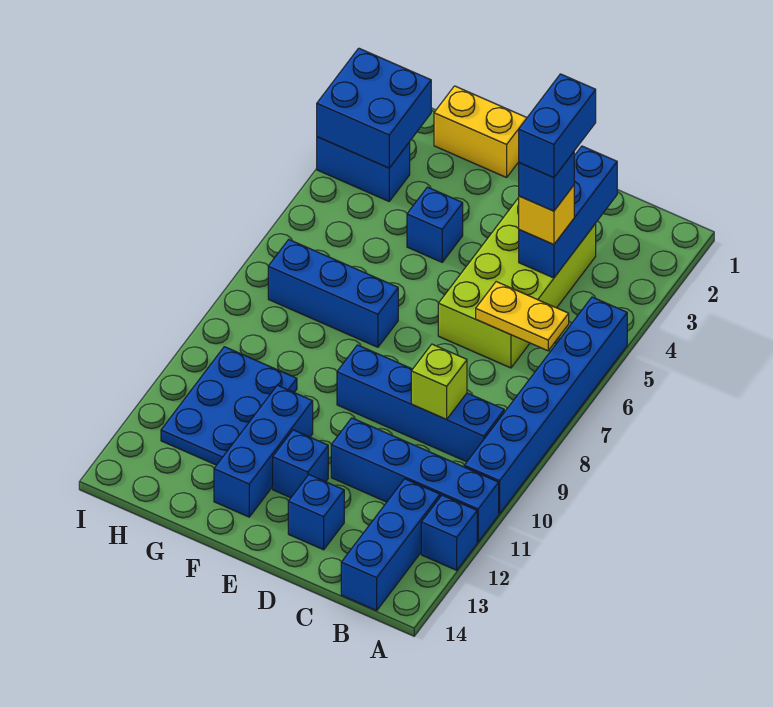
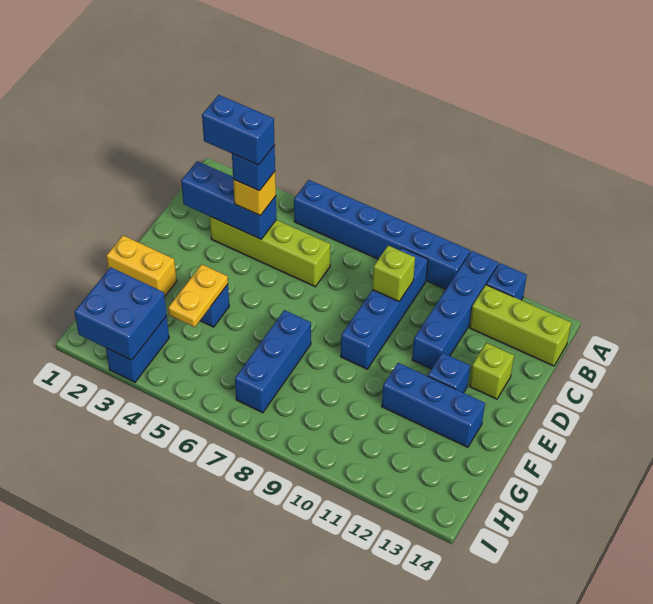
yellow 1x2 plate [476,282,569,351] -> yellow 1x2 plate moved to [168,264,228,327]
blue 1x3 brick [341,479,440,611] -> lime 1x3 brick [469,285,571,366]
lime 2x4 brick [438,198,596,368] -> lime 1x4 brick [210,217,330,287]
blue 1x1 brick [288,475,344,550] -> lime 1x1 brick [469,343,514,399]
yellow 1x2 brick [434,86,527,178] -> yellow 1x2 brick turned to [106,235,177,297]
blue 2x3 plate [161,347,297,465] -> none

